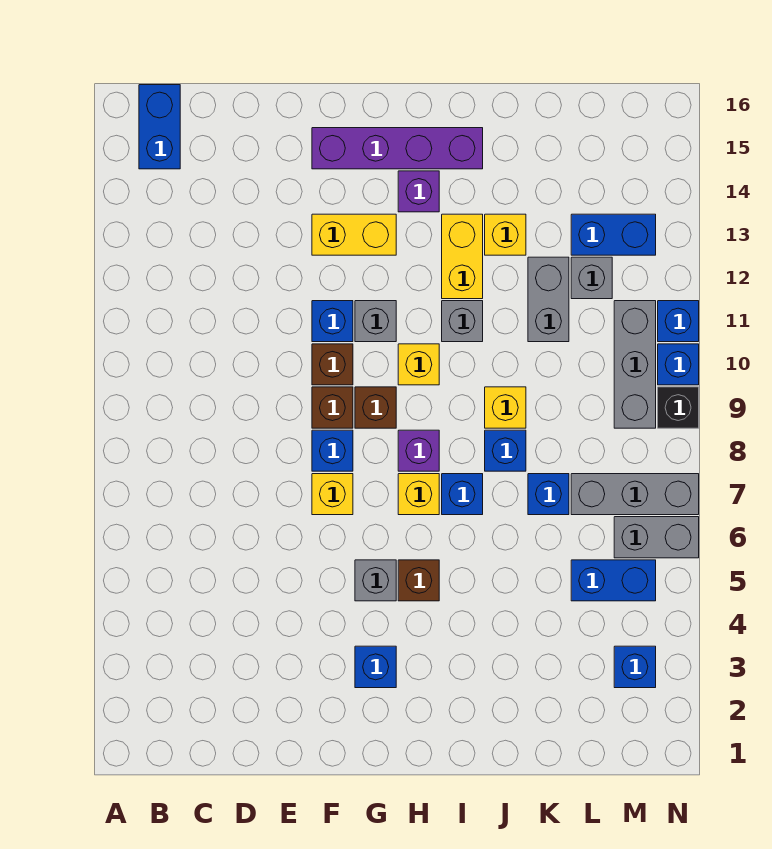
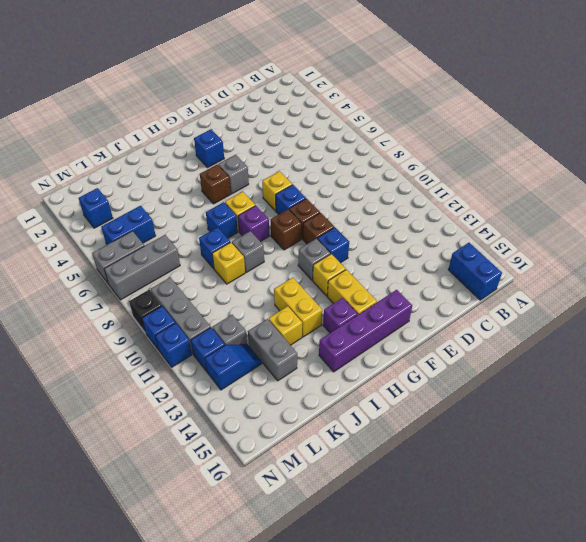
yellow 1x2 brick [312,214,396,255] -> yellow 1x2 brick turned to [327,270,377,315]
yellow 1x1 brick [398,344,439,385] -> yellow 1x1 brick moved to [313,254,346,296]
grey 1x1 brick [442,301,483,342] -> grey 1x1 brick moved to [232,231,264,273]
blue 1x1 brick [528,474,569,515] -> blue 1x1 brick moved to [191,328,225,372]
grey 1x2 brick [528,257,569,342] -> grey 1x2 brick moved to [248,319,297,381]
blue 1x2 brick [571,214,656,255] -> blue 1x2 slope [205,344,262,390]

